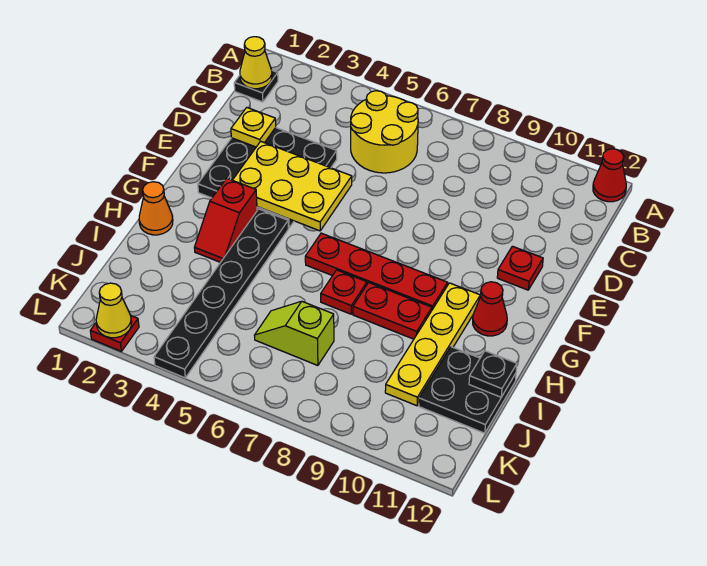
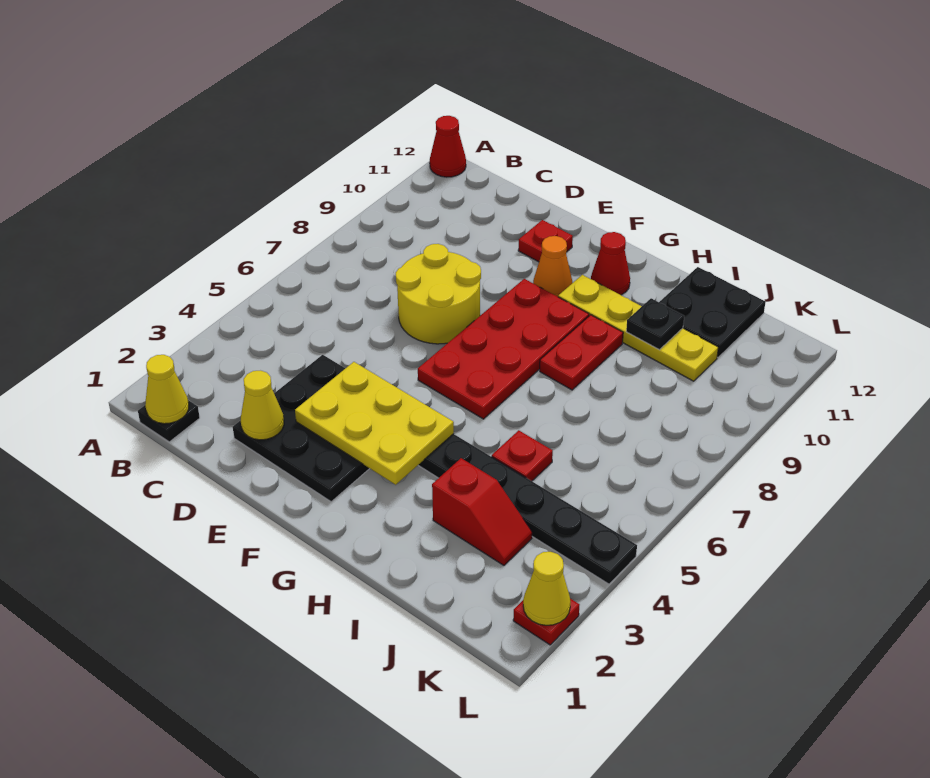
yellow 2x2 round brick [351,91,418,173] -> yellow 2x2 round brick moved to [396,244,481,344]
yellow 1x1 plate [231,108,276,147] -> yellow 1x1 cone [241,371,284,440]
yellow 2x3 plate [233,141,352,231] -> yellow 2x3 plate turned to [295,362,454,485]
red 1x2 slope [194,178,257,262] -> red 1x2 slope moved to [432,458,532,565]
red 1x4 plate [305,233,448,310] -> red 2x4 plate [418,279,589,419]
orange 1x1 cone [139,182,173,235] -> orange 1x1 cone moved to [533,236,572,297]
red 1x1 plate [321,270,367,314] -> red 1x1 plate moved to [492,430,553,481]
black 1x1 plate [469,351,517,397] -> black 1x1 plate moved to [626,298,684,350]
lime 1x2 slope [254,301,334,366] -> none

